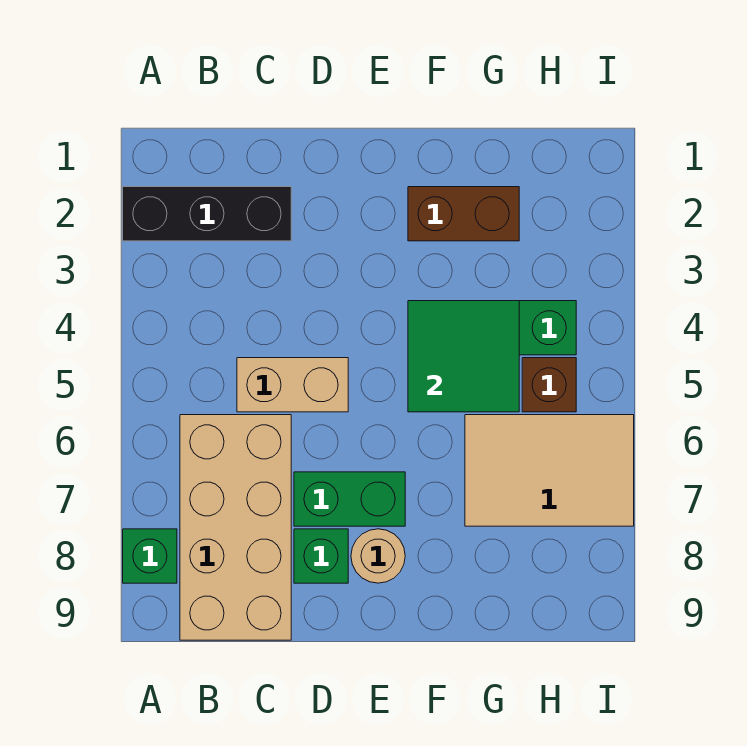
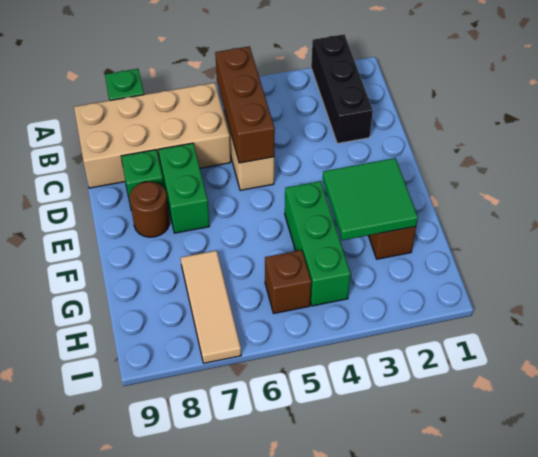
none -> brown 1x3 brick [215,46,275,163]
tan 1x1 round brick [351,529,405,583] -> brown 1x1 round brick [130,182,169,237]
green 2x2 tile [408,301,519,412] -> green 2x2 tile moved to [323,158,418,240]
tan 2x3 tile [465,415,634,526] -> tan 1x3 tile [181,250,241,363]

